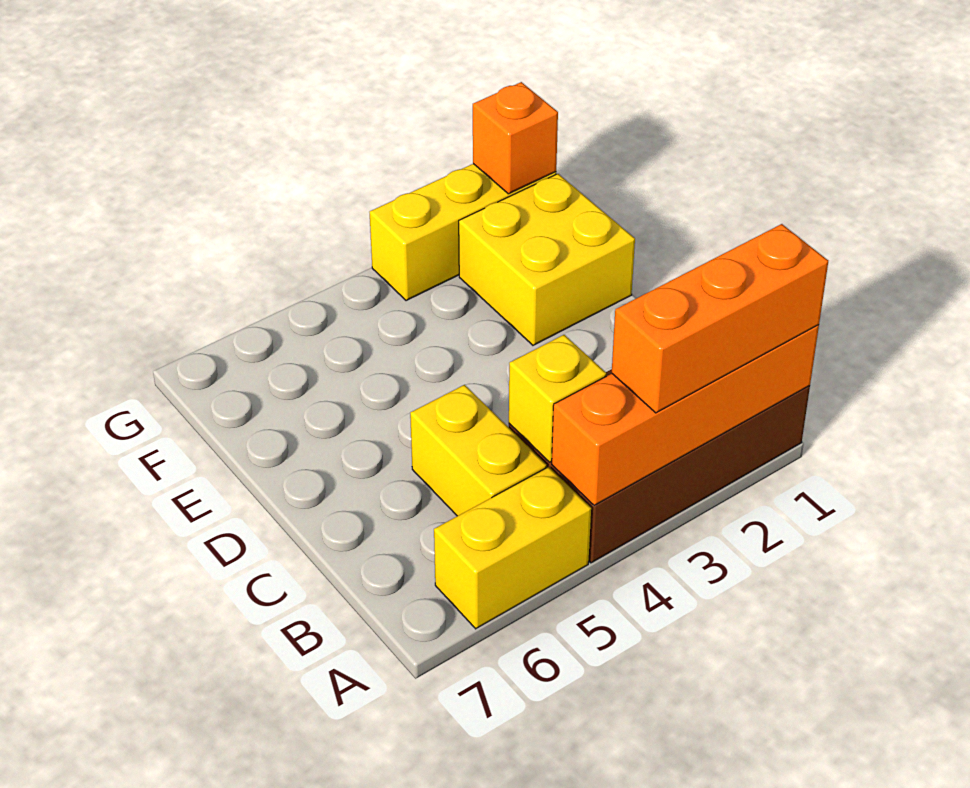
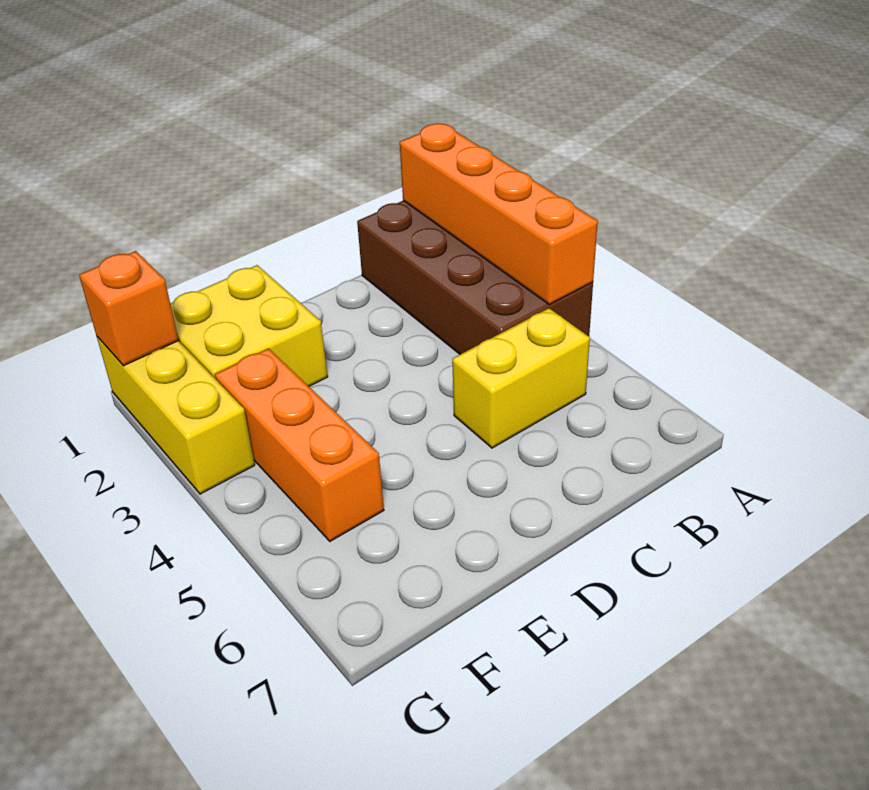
orange 1x3 brick [612,224,828,413] -> orange 1x3 brick moved to [215,348,384,541]
yellow 1x2 brick [434,467,591,629] -> none
yellow 1x1 brick [509,335,607,462] -> none

